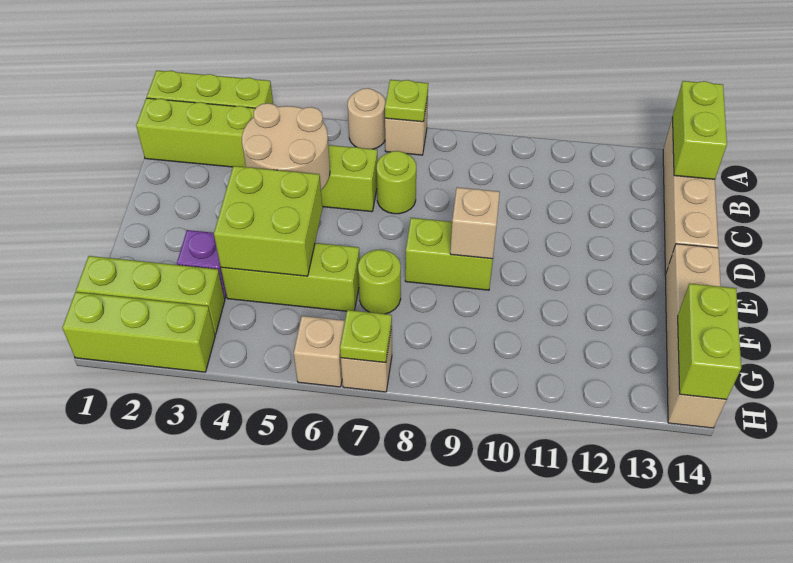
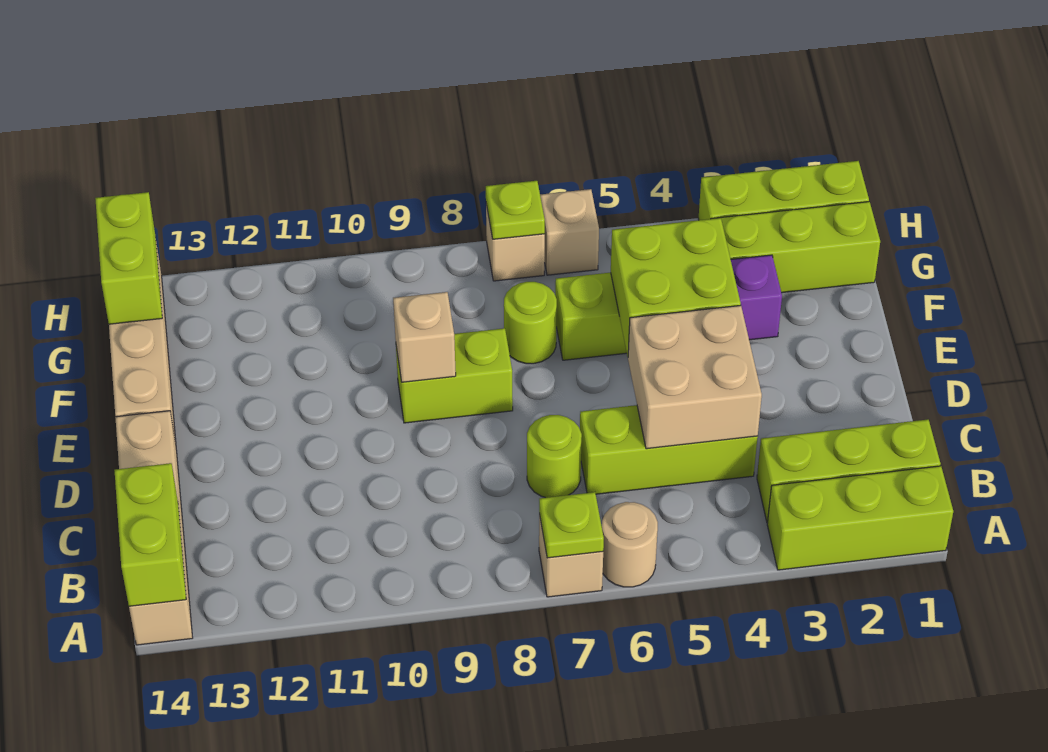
tan 2x2 round brick [242,103,330,190] -> tan 2x2 brick [628,305,762,449]

